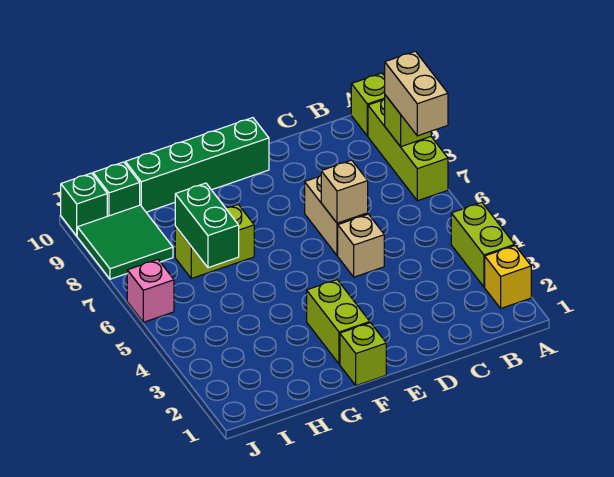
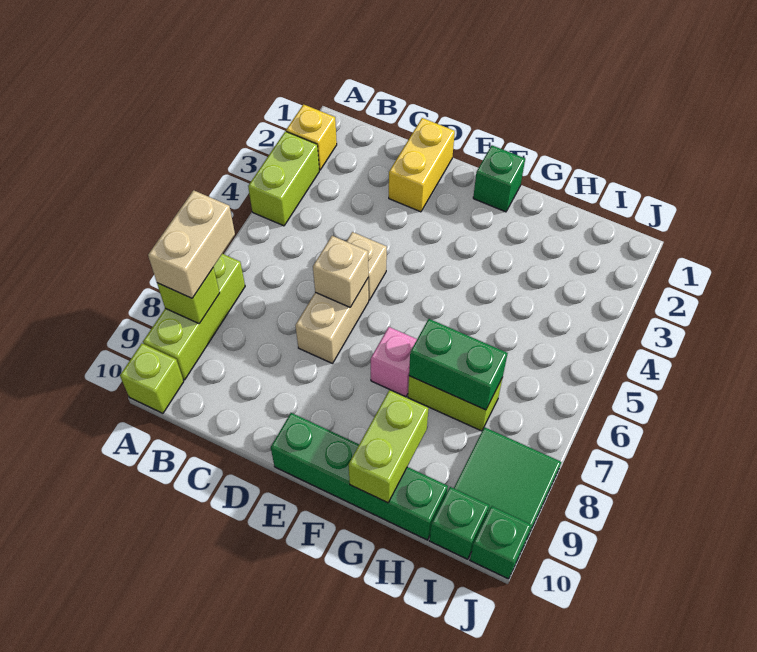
none -> yellow 1x2 brick [389,118,455,212]
lime 1x1 brick [340,323,386,386] -> green 1x1 brick [473,146,525,212]
lime 1x2 brick [307,280,370,364] -> lime 1x2 brick moved to [349,390,429,503]
green 1x2 brick [175,183,239,268] -> green 1x2 brick turned to [409,319,508,410]
pink 1x1 brick [127,259,174,322] -> pink 1x1 brick moved to [371,327,417,397]

